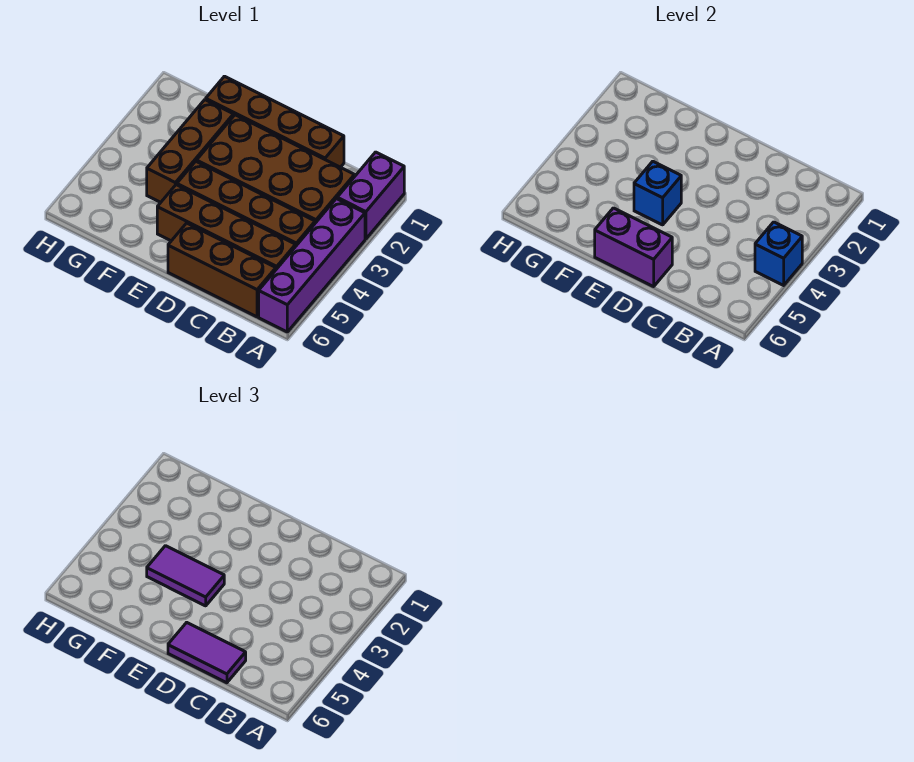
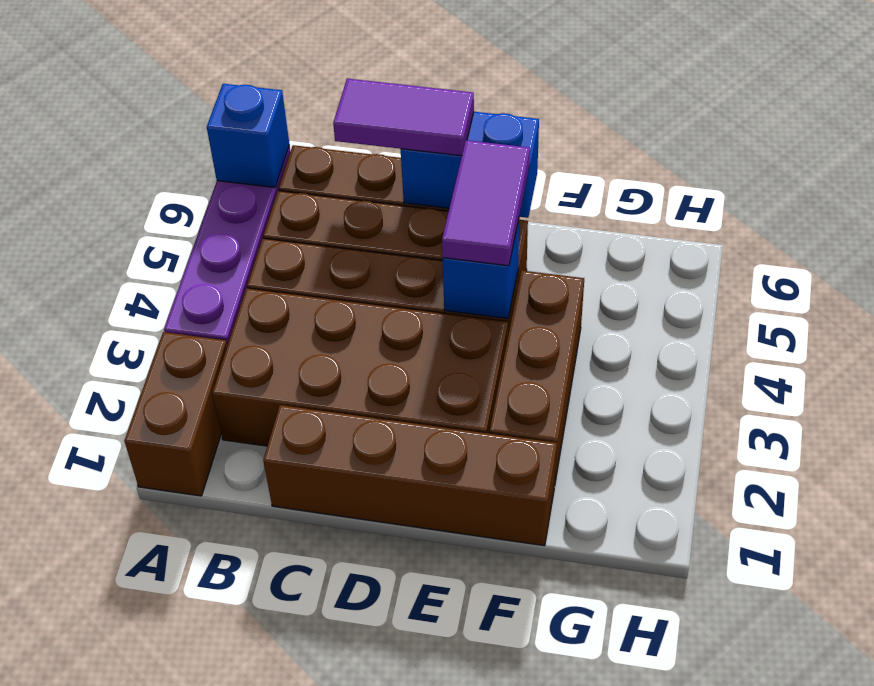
purple 1x2 brick [337,152,404,239] -> brown 1x2 brick [124,332,227,496]
blue 1x1 brick [755,222,802,285] -> blue 1x1 brick moved to [207,84,289,187]
purple 1x2 brick [595,208,672,287] -> blue 1x2 brick [401,112,539,218]
purple 1x2 tile [147,546,224,606] -> purple 1x2 tile turned to [442,140,530,266]

